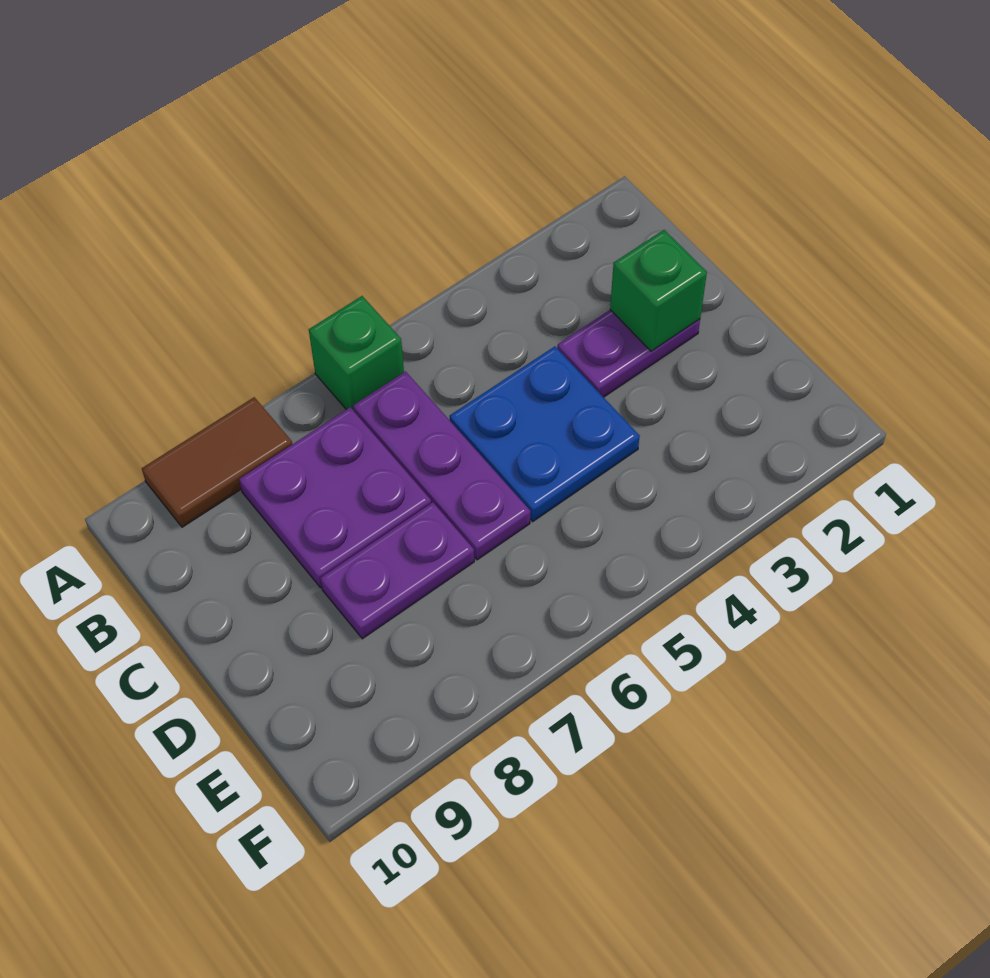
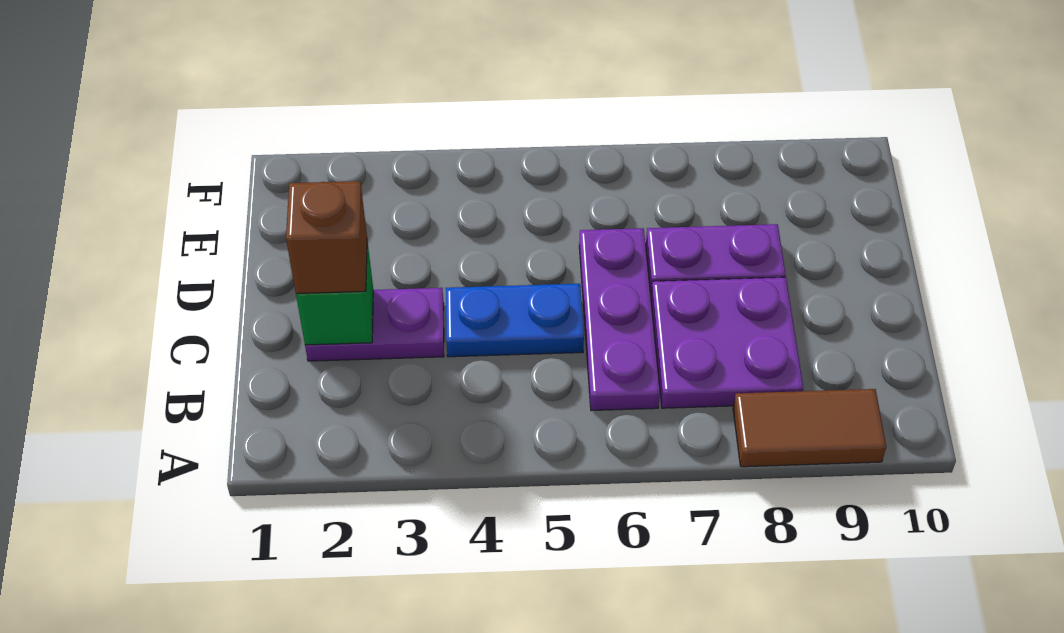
green 1x1 brick [309,296,404,411] -> none
none -> brown 1x1 brick [286,181,367,294]
blue 2x2 plate [450,346,640,521] -> blue 1x2 plate [446,284,584,357]

